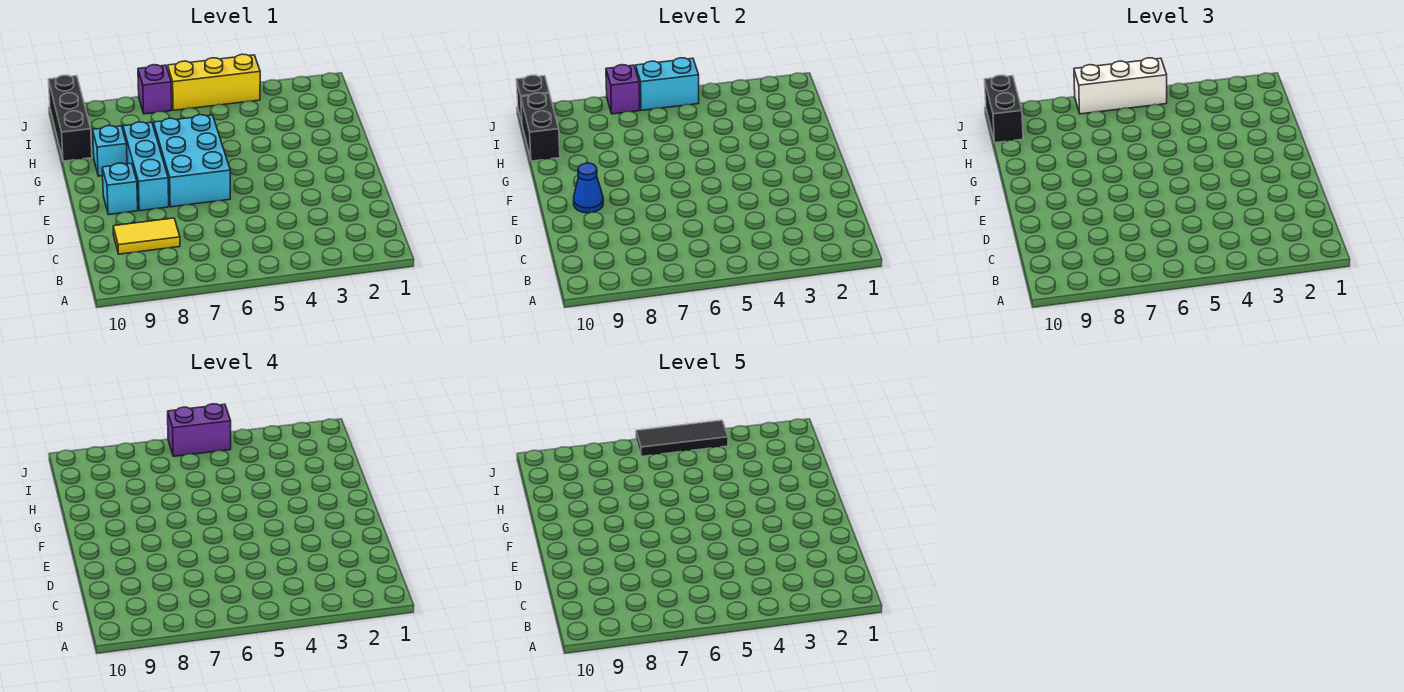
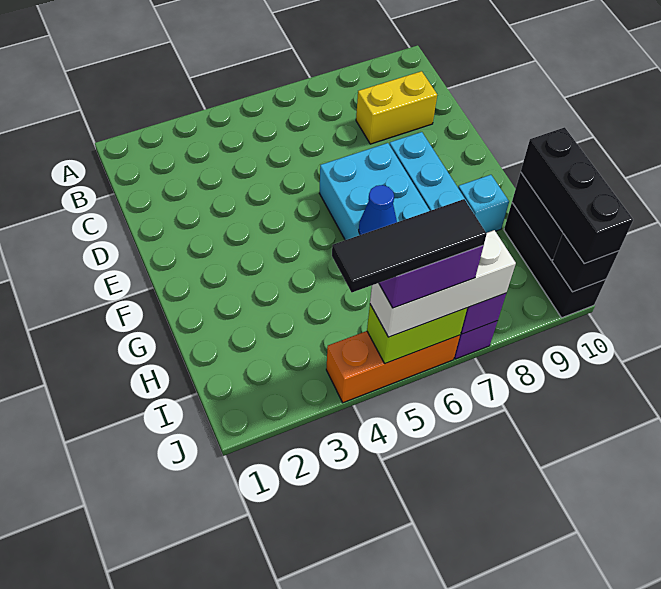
yellow 1x2 tile [113,218,180,254] -> yellow 1x2 brick [356,71,437,144]
cyan 1x1 brick [102,163,138,215] -> none
blue 1x1 cone [574,163,603,213] -> blue 1x1 cone moved to [359,185,397,235]
black 1x2 brick [984,75,1023,143] -> black 1x3 brick [521,127,633,264]
yellow 1x3 brick [168,54,260,110] -> orange 1x3 brick [326,331,460,403]
cyan 1x2 brick [636,58,699,110] -> lime 1x2 brick [367,305,467,364]

